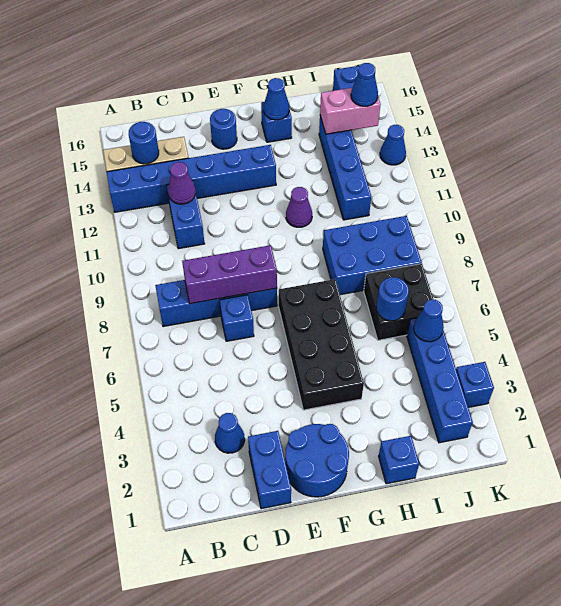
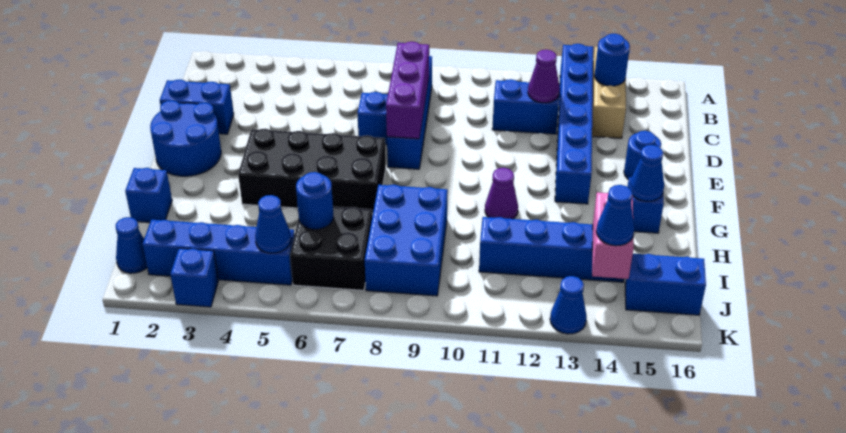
blue 1x1 cone [215,413,245,453] -> blue 1x1 cone moved to [116,217,147,273]

